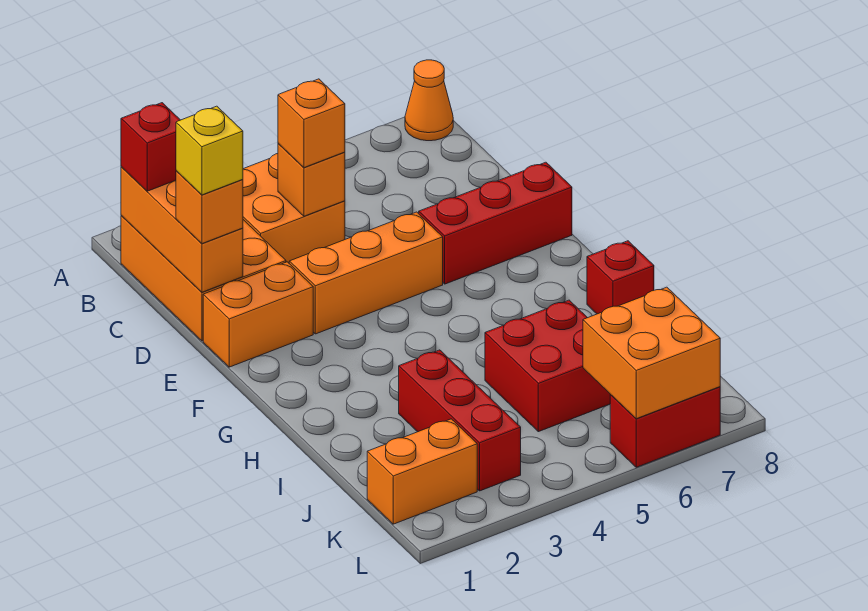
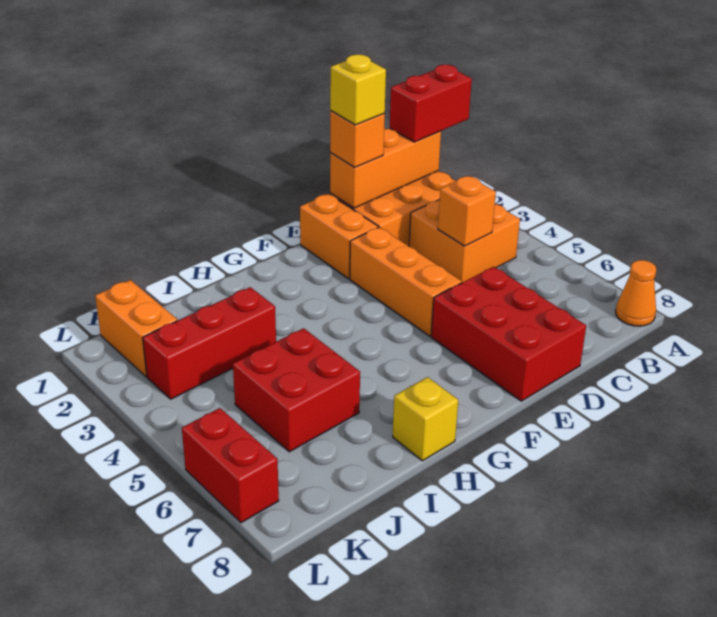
red 1x1 brick [121,103,180,191] -> red 1x2 brick [390,64,472,142]
orange 1x1 brick [278,79,345,168] -> none
red 1x3 brick [419,162,572,284] -> red 2x3 brick [431,267,586,401]
red 1x1 brick [587,241,654,314] -> yellow 1x1 brick [393,377,458,461]
orange 2x2 brick [583,287,720,419] -> none

